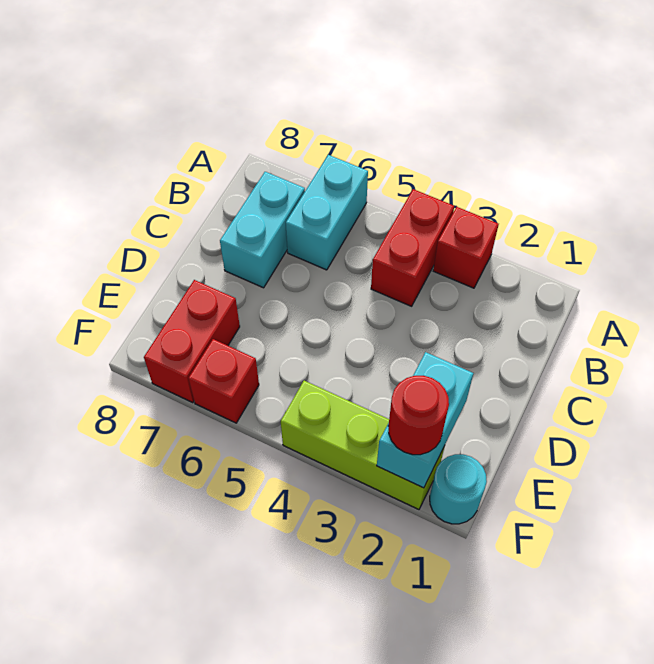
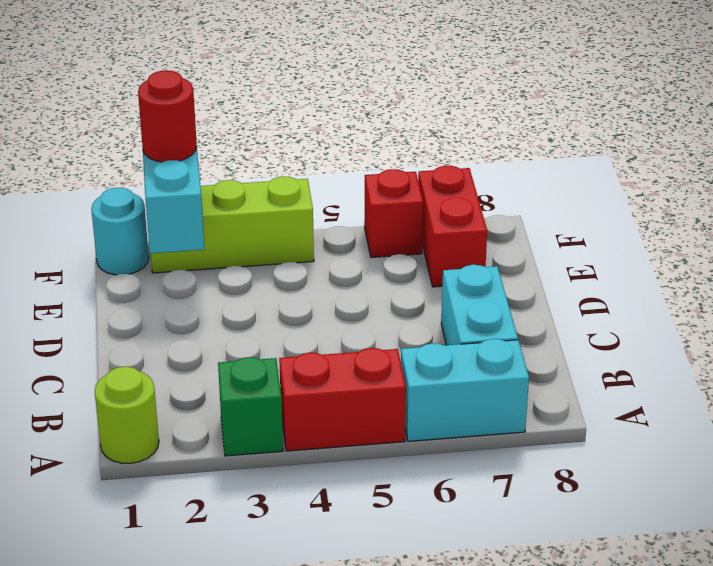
none -> lime 1x1 round brick [95,367,159,463]
red 1x1 brick [433,207,499,288] -> green 1x1 brick [218,357,283,456]
red 1x2 brick [371,189,454,306] -> red 1x2 brick turned to [279,348,406,451]
cyan 1x2 brick [286,155,368,270] -> cyan 1x2 brick turned to [401,339,529,441]

